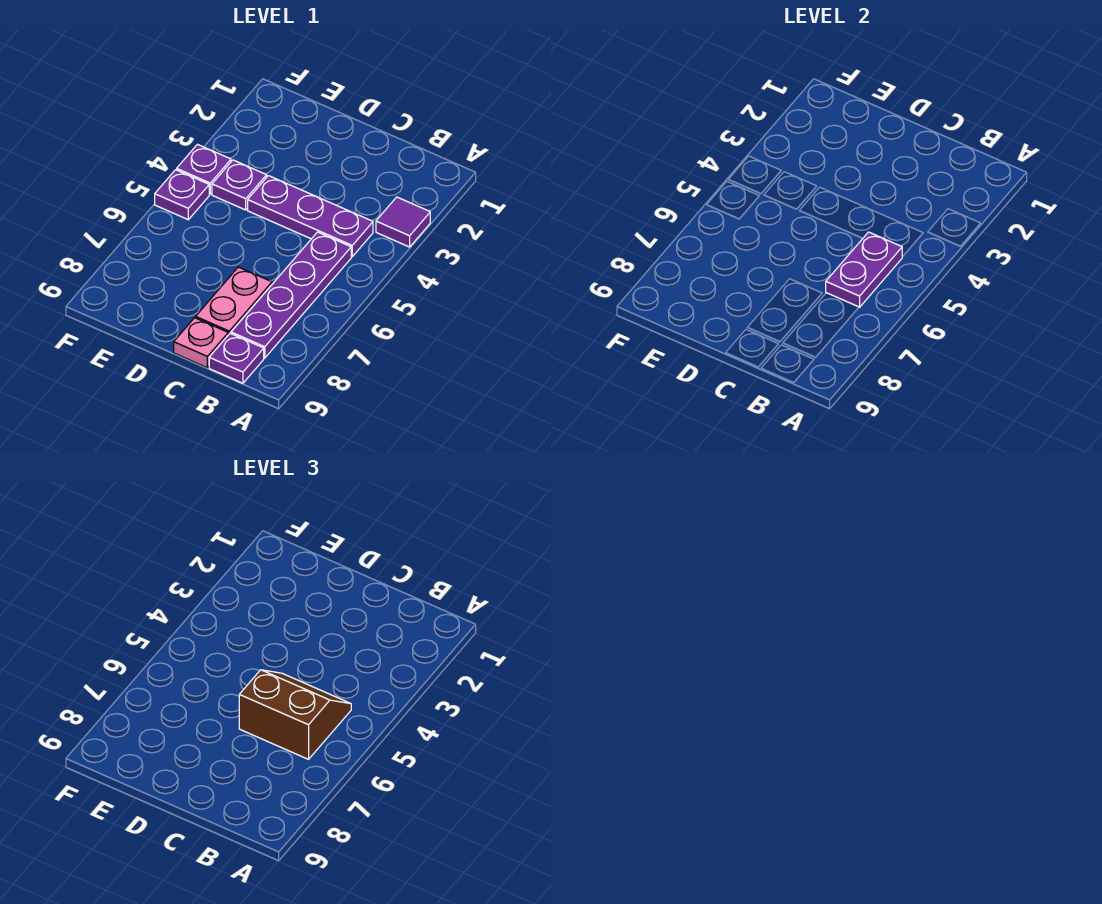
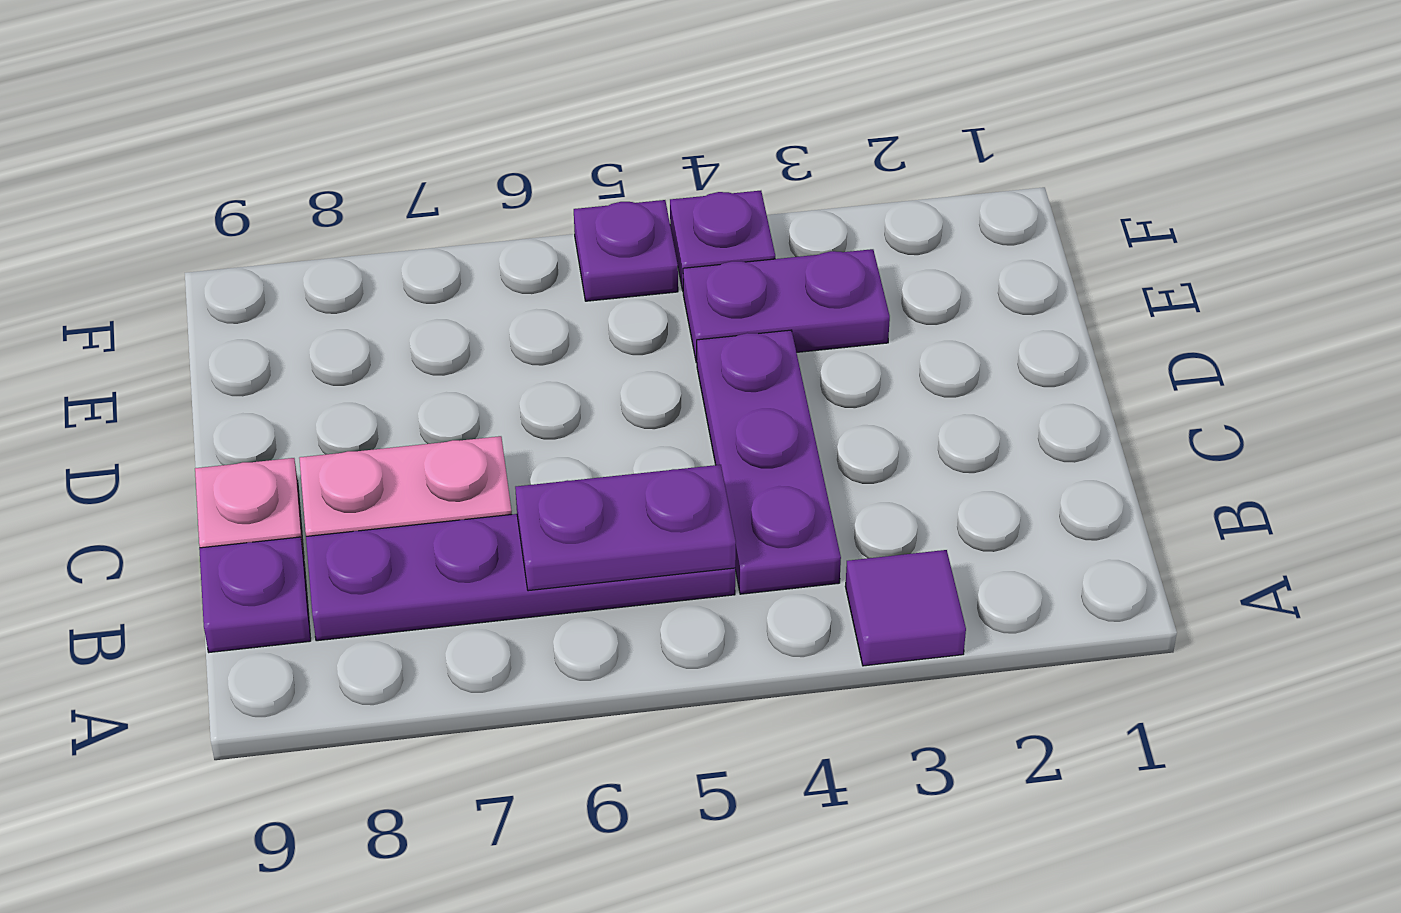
brown 2x2 slope [239,670,351,759] -> none
purple 1x1 plate [212,160,267,210] -> purple 1x2 plate [683,249,890,363]

